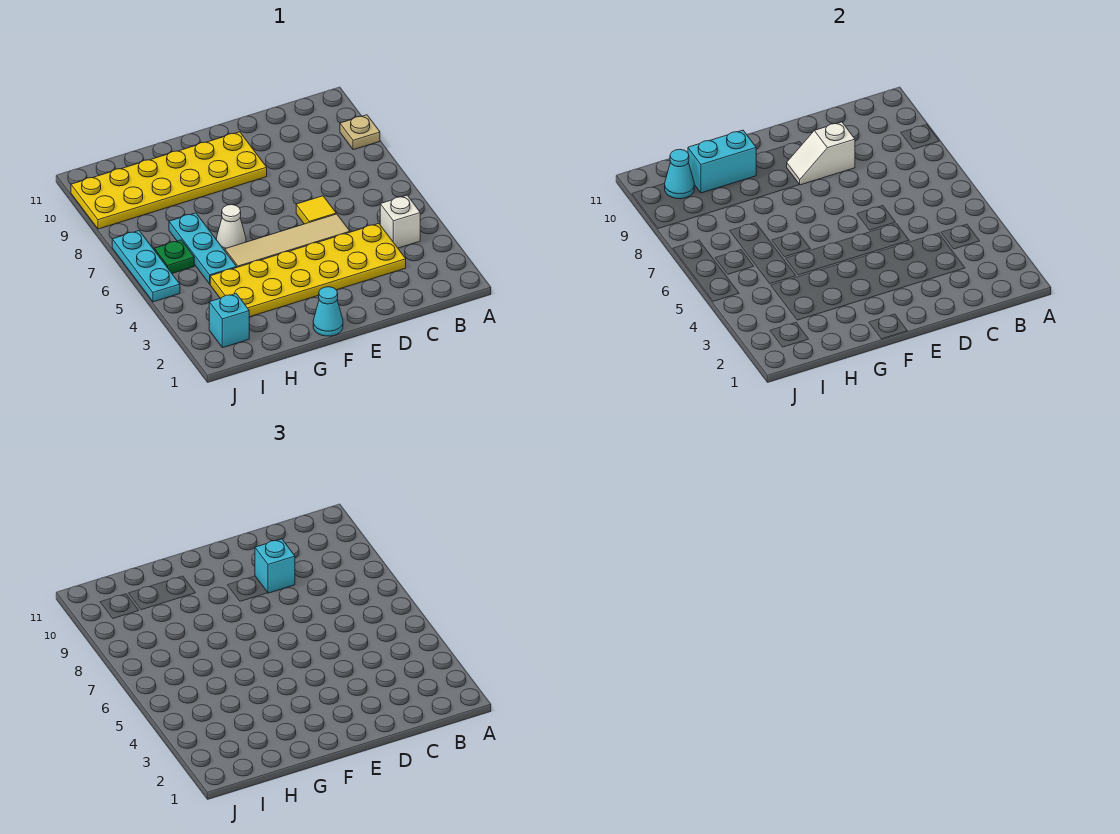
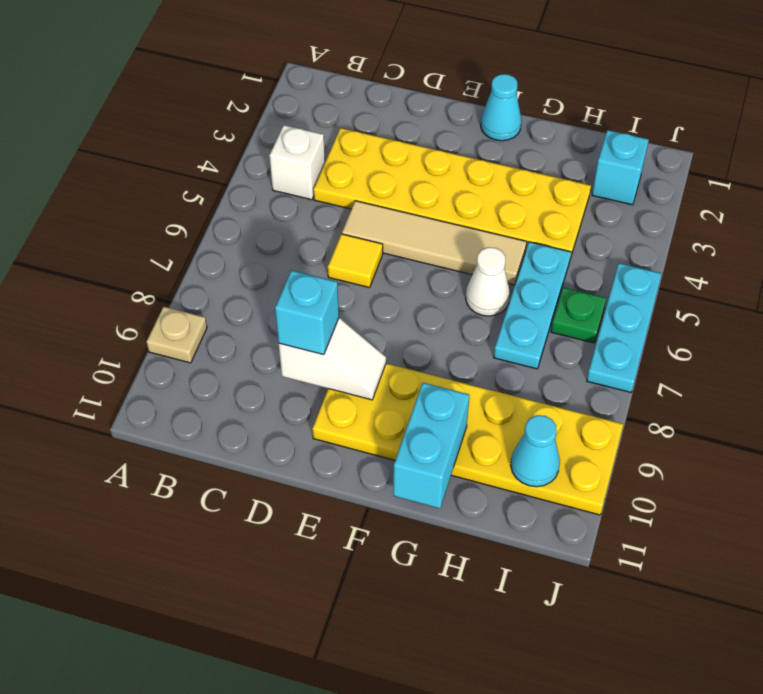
cyan 1x2 brick [688,130,756,193] -> cyan 1x2 brick turned to [393,383,469,508]

